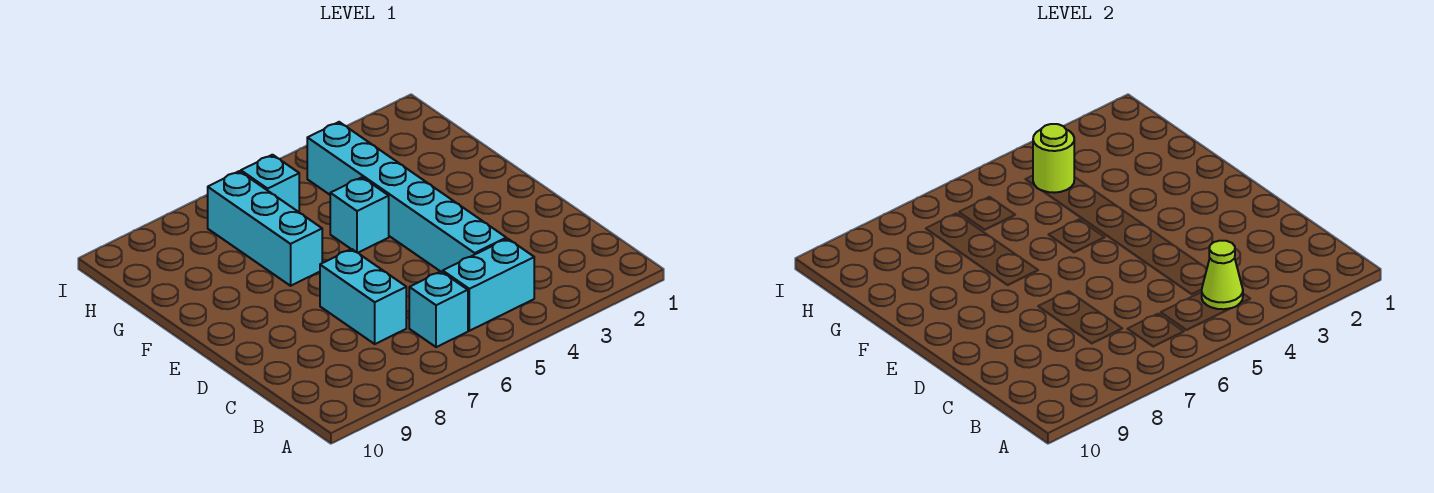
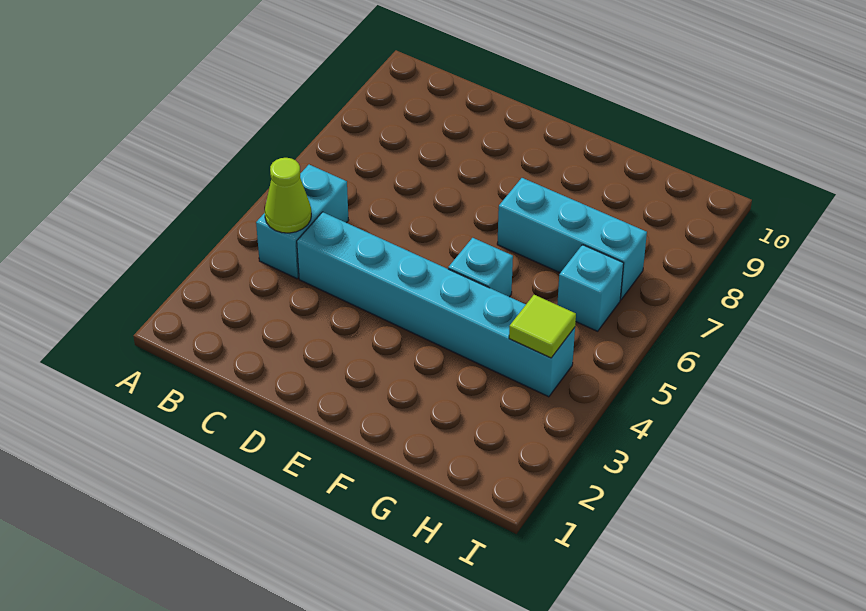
cyan 1x1 brick [409,271,468,347] -> none
cyan 1x2 brick [320,249,406,344] -> none
lime 1x1 round brick [1033,124,1074,193] -> lime 1x1 tile [509,295,576,358]

